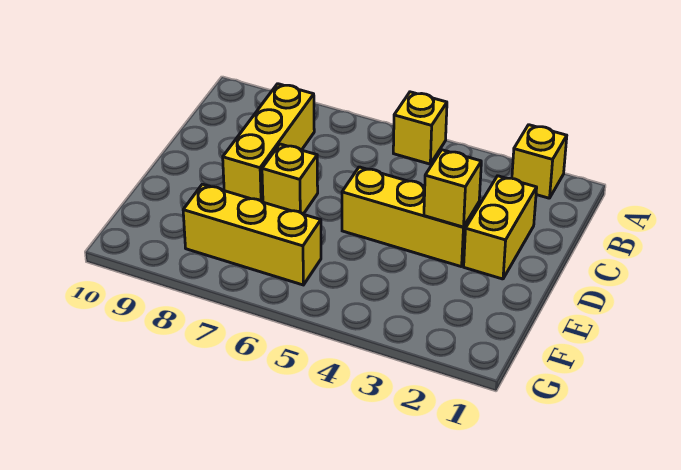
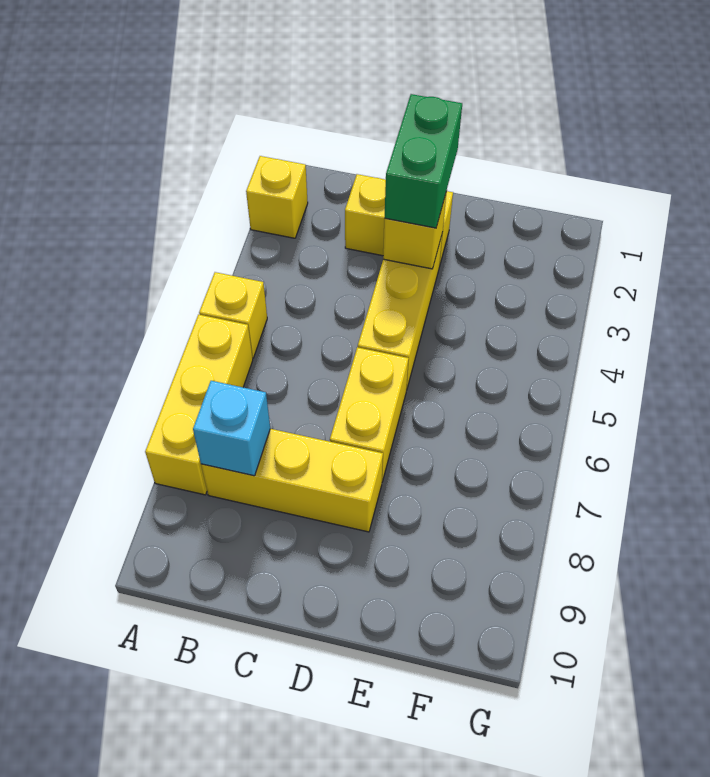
none -> cyan 1x1 brick [193,381,270,476]
none -> green 1x2 brick [385,94,462,228]
yellow 1x1 brick [262,144,318,214] -> yellow 1x2 brick [330,347,409,482]
yellow 1x3 brick [183,184,321,285] -> yellow 1x3 brick moved to [145,315,253,495]

